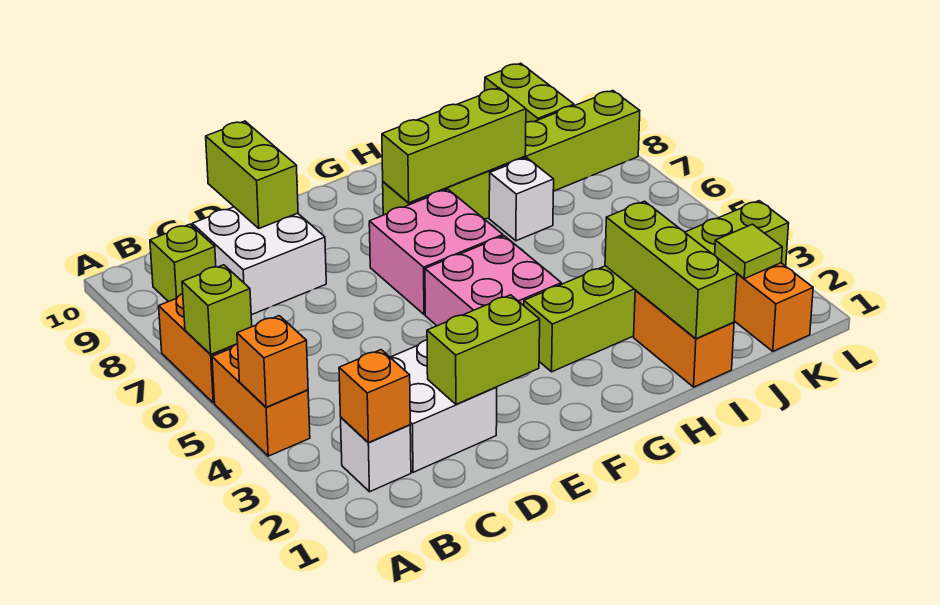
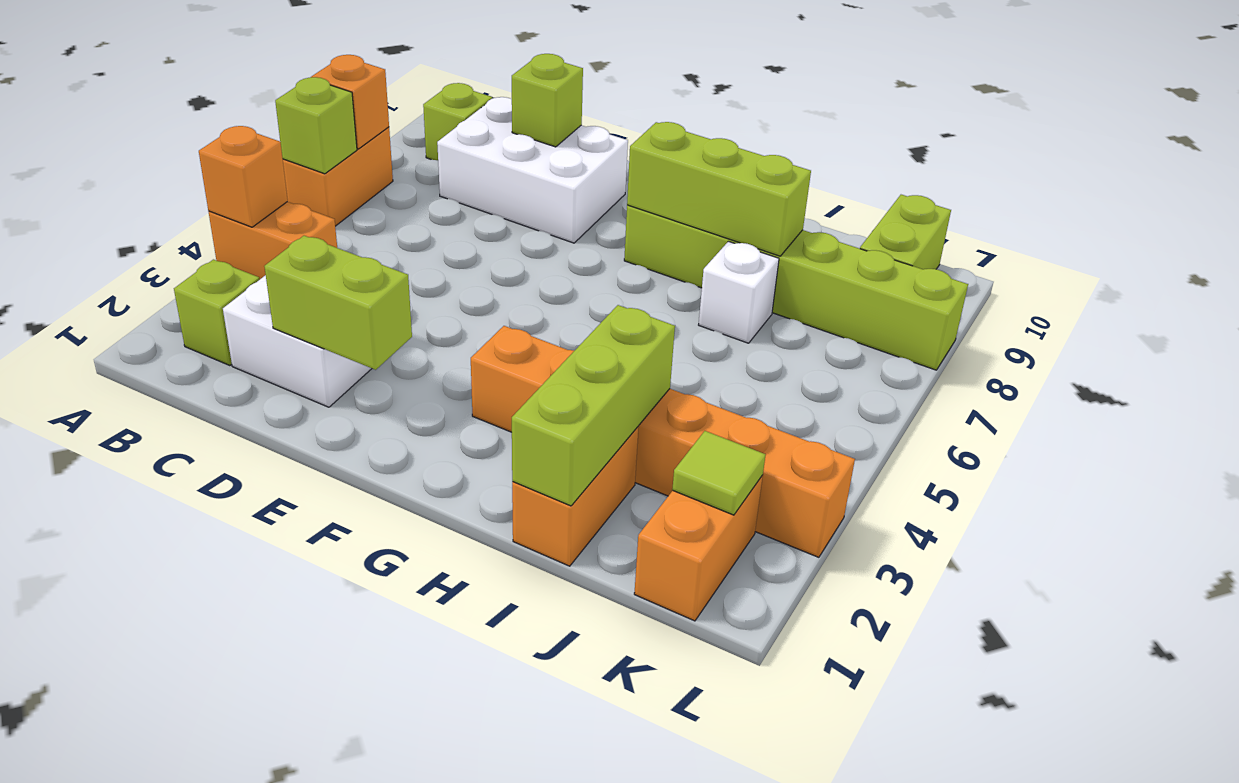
orange 1x2 brick [212,344,310,456] -> orange 1x2 brick turned to [209,202,337,280]
white 1x1 brick [341,418,411,492] -> lime 1x1 brick [174,259,259,366]
orange 1x1 brick [339,350,410,443] -> orange 1x1 brick moved to [311,55,389,149]
white 2x2 brick [192,207,326,315] -> white 2x3 brick [437,97,628,243]
lime 1x2 brick [206,121,298,228] -> lime 1x1 brick [512,54,583,147]
pink 2x2 brick [425,236,561,326] -> none
pink 2x2 brick [369,189,503,315] -> none
lime 1x6 brick [524,201,789,372] -> orange 1x6 brick [471,326,855,557]

